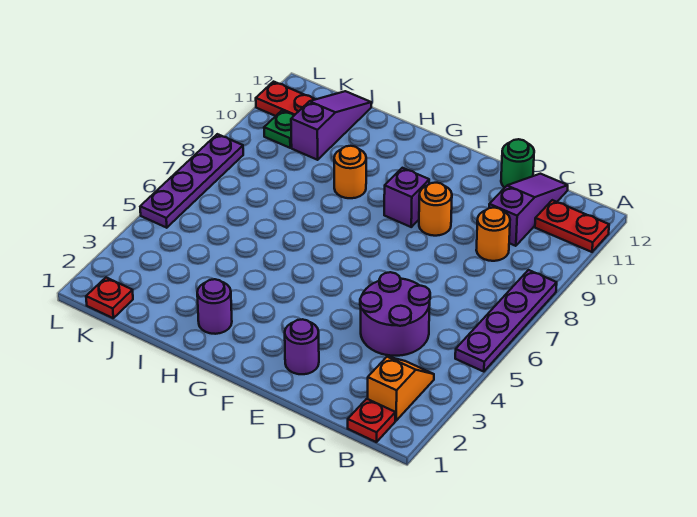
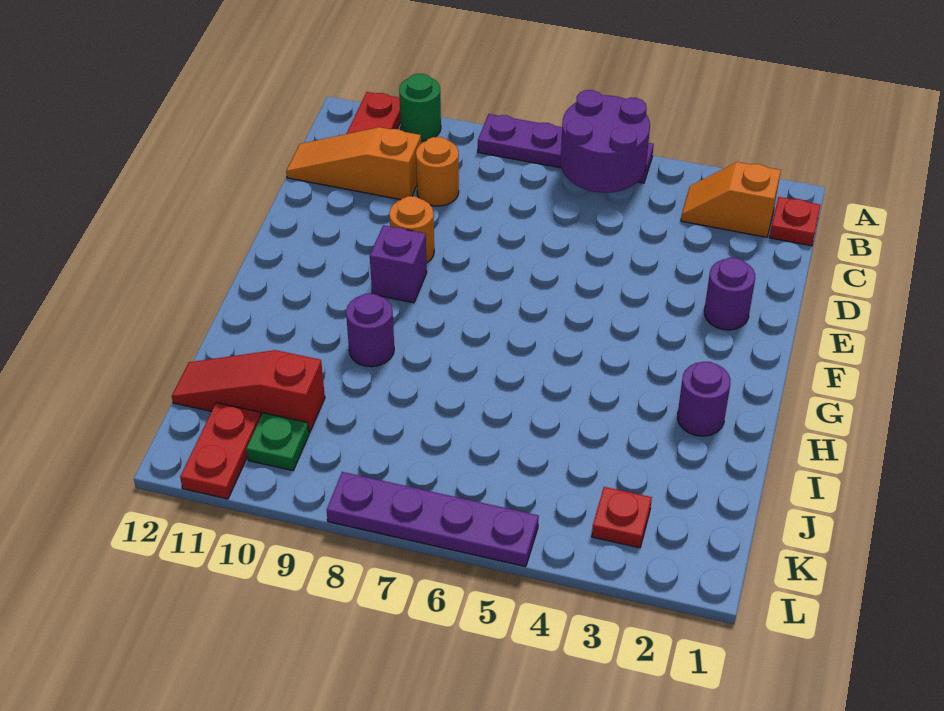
purple 2x2 round brick [360,272,430,356] -> purple 2x2 round brick moved to [561,90,650,193]
purple 1x3 slope [489,174,568,246] -> orange 1x3 slope [286,127,421,200]
green 1x1 round brick [501,139,534,188] -> green 1x1 round brick moved to [399,74,441,141]
orange 1x1 round brick [334,146,366,198] -> purple 1x1 round brick [346,294,394,367]
purple 1x3 slope [291,91,371,160] -> red 1x3 slope [172,350,325,433]
red 1x1 plate [86,278,133,318] -> red 1x1 plate moved to [592,487,652,548]

